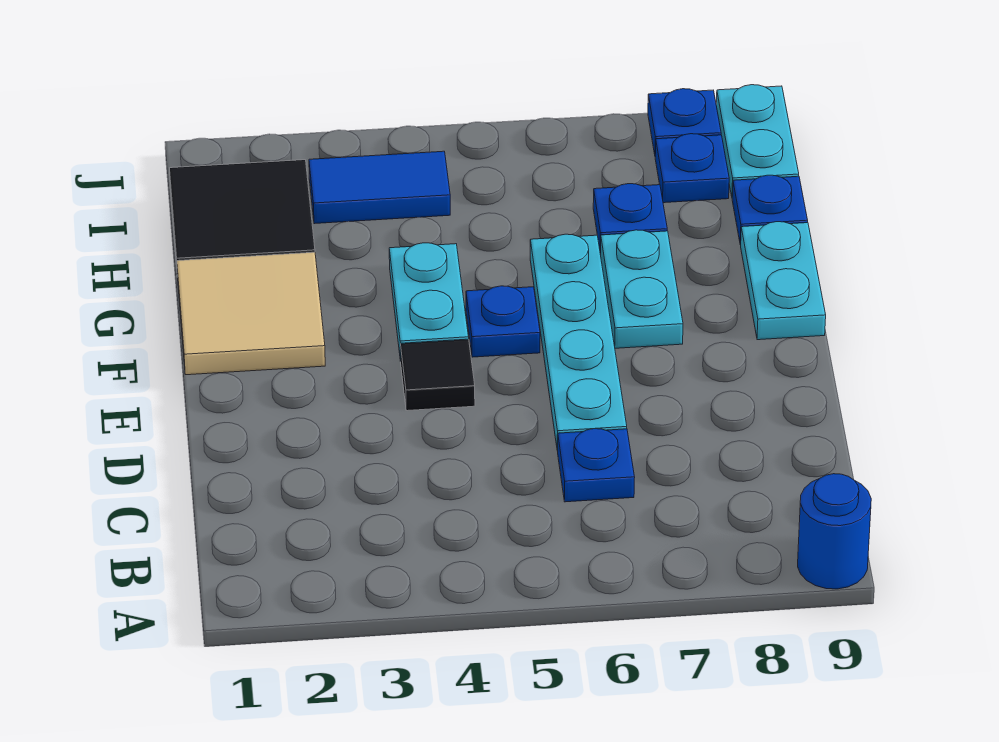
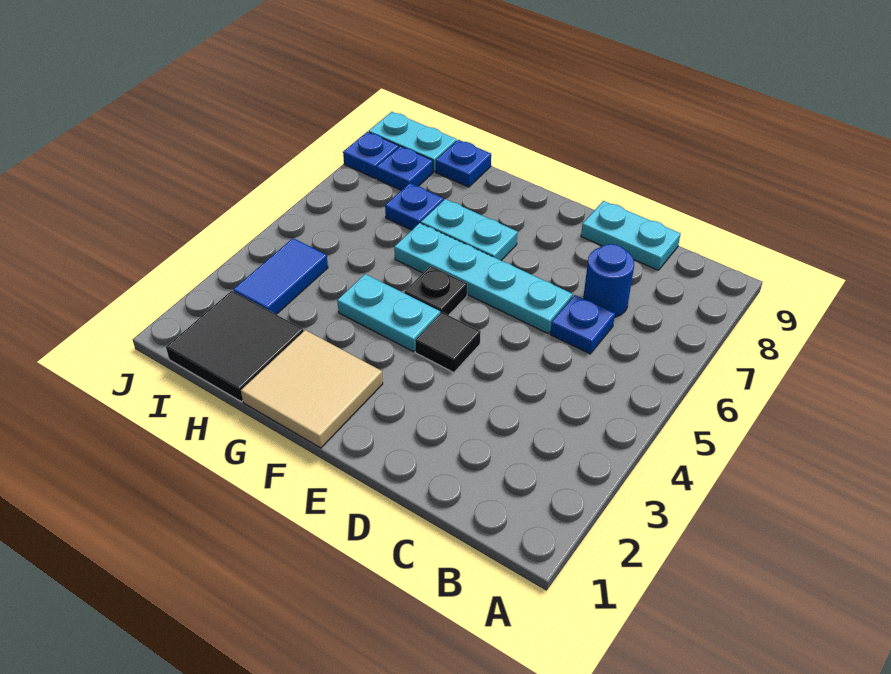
blue 1x1 round brick [798,474,871,589] -> blue 1x1 round brick moved to [583,244,634,318]
blue 1x1 plate [466,286,540,357] -> black 1x1 plate [404,266,467,315]
cyan 1x2 plate [740,222,826,340] -> cyan 1x2 plate moved to [581,201,681,270]

